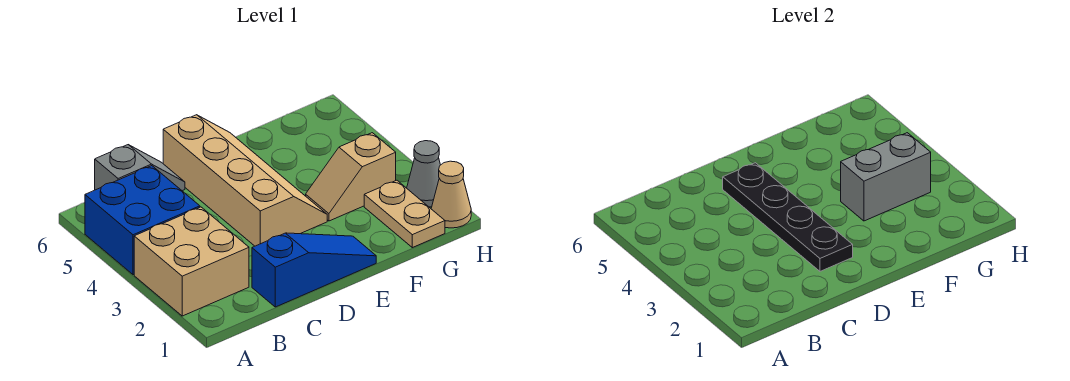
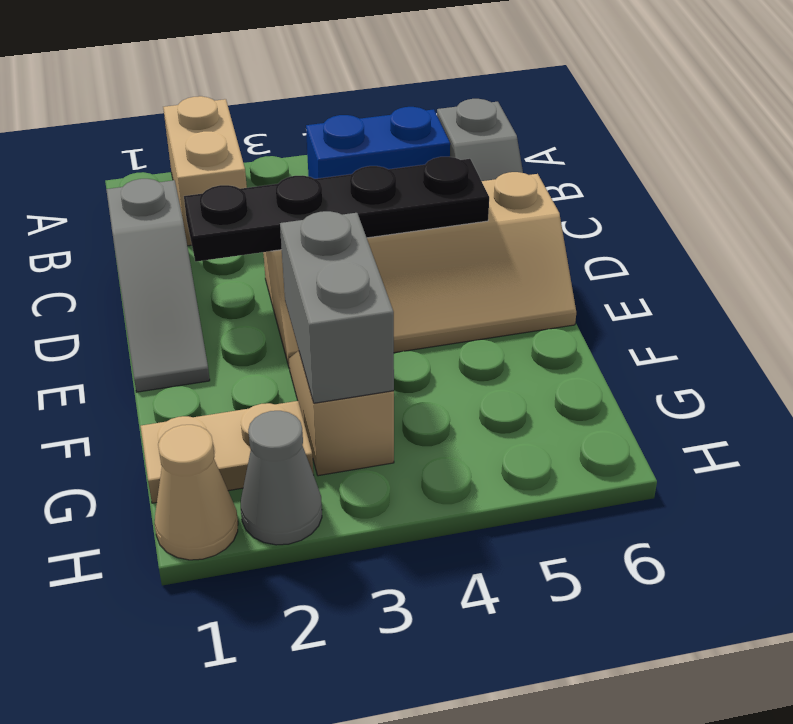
tan 2x2 brick [134,207,249,316] -> tan 1x2 brick [163,96,247,246]
blue 2x2 brick [85,166,200,275] -> blue 1x2 brick [306,107,450,179]
blue 1x3 slope [252,233,376,307] -> grey 1x3 slope [106,179,210,392]

